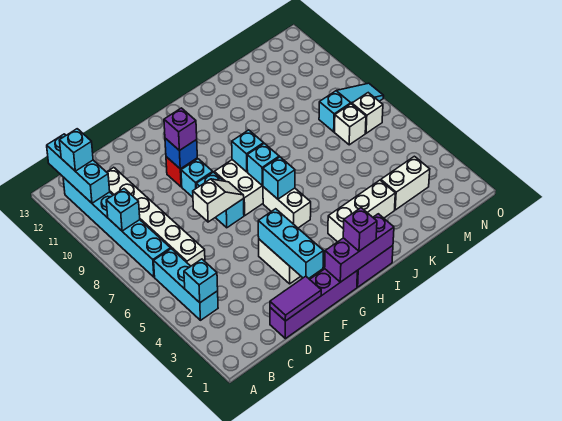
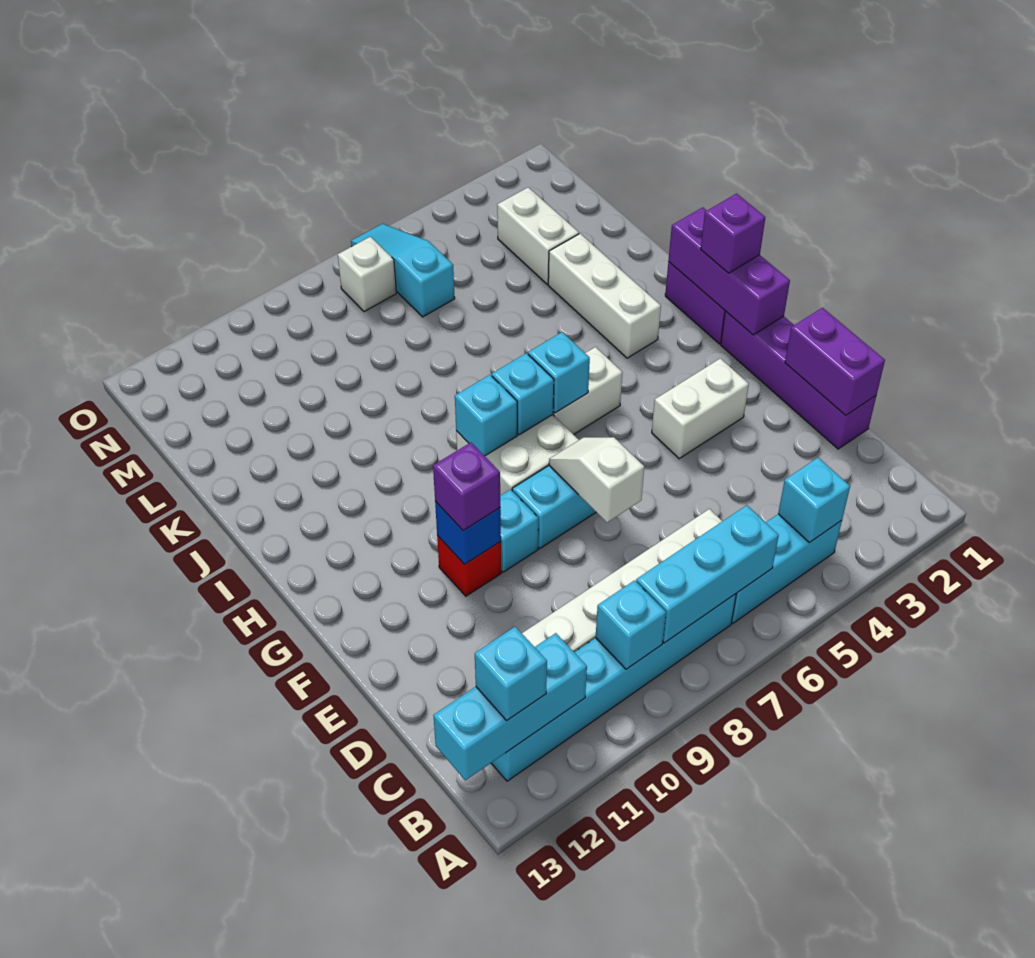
purple 1x2 tile [270,276,321,321] -> purple 1x2 brick [785,308,885,415]
cyan 1x3 brick [258,209,323,278] -> cyan 1x3 brick moved to [636,505,779,643]
white 1x1 brick [334,104,366,145] -> none
cyan 1x3 slope [319,83,384,132] -> cyan 1x3 slope moved to [351,224,455,317]

